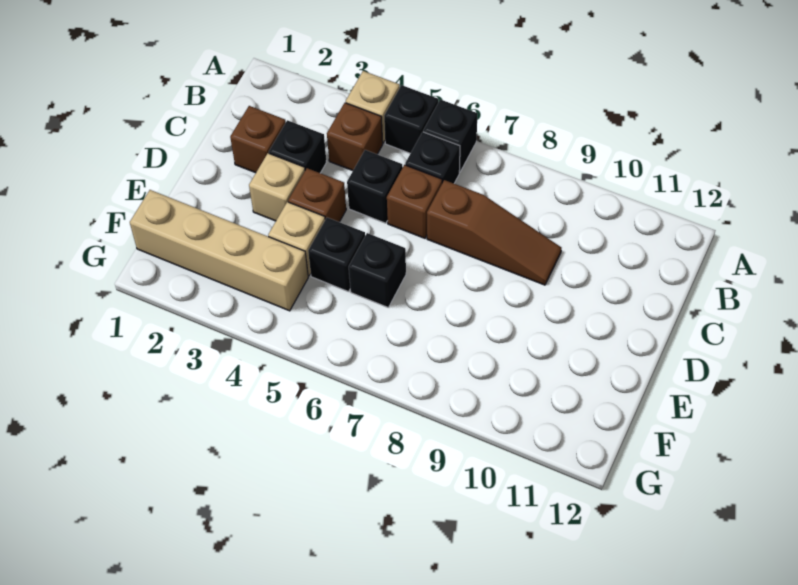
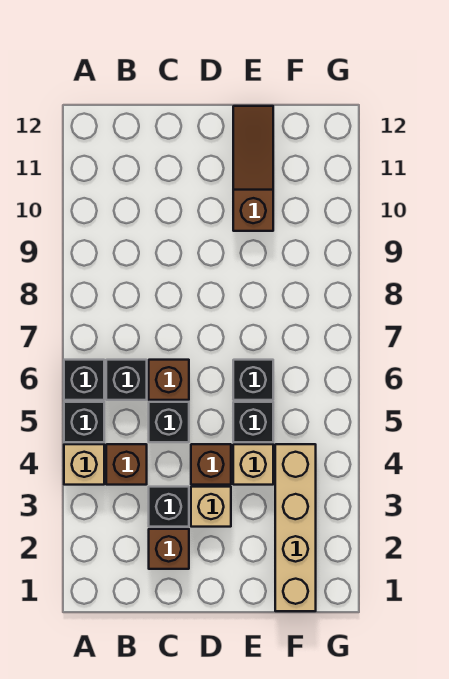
brown 1x3 slope [427,180,561,285] -> brown 1x3 slope moved to [233,106,273,231]

